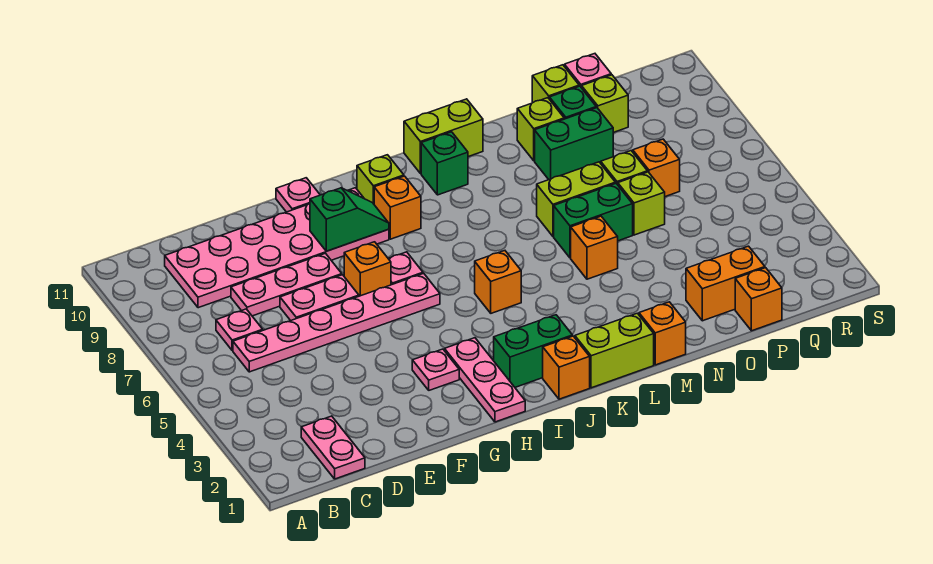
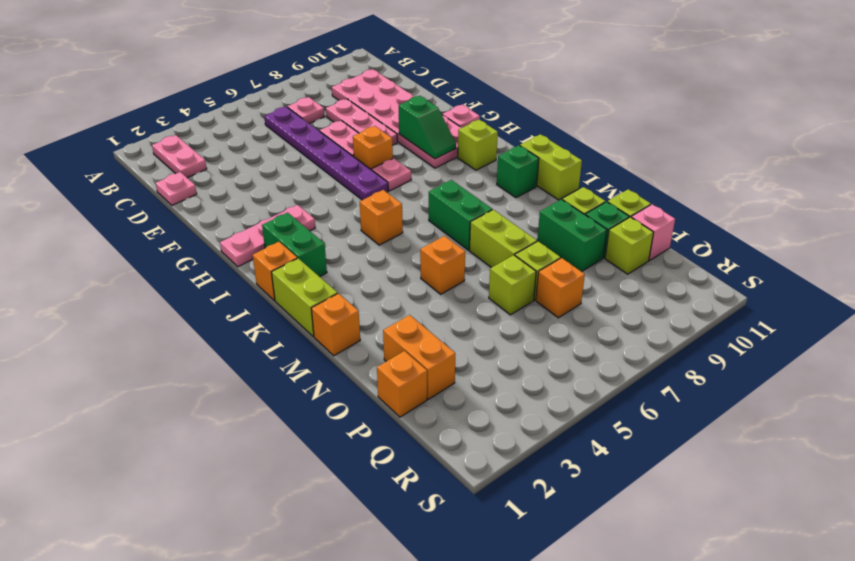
pink 1x2 plate [301,416,365,479] -> pink 1x2 plate turned to [152,135,207,178]
pink 1x6 plate [233,273,440,372] -> purple 1x6 plate [264,107,388,200]
pink 1x1 plate [412,349,459,390] -> pink 1x1 plate moved to [156,172,197,205]
orange 1x1 brick [374,176,421,239] -> none
green 1x2 brick [554,183,633,258] -> green 1x2 brick moved to [429,180,492,250]

